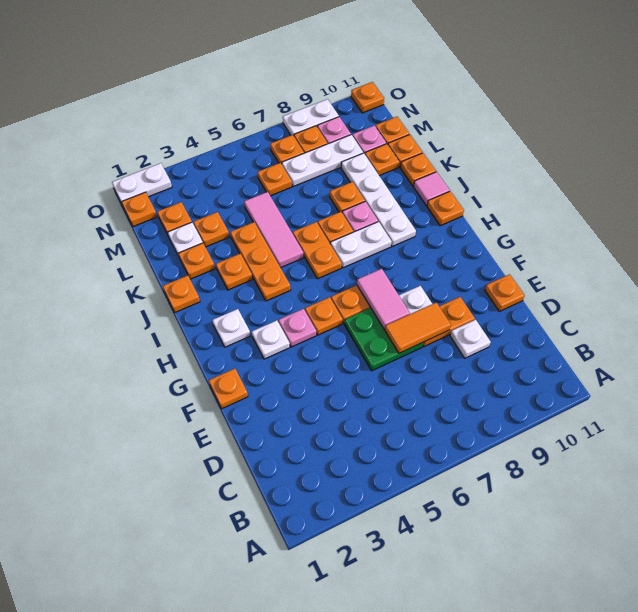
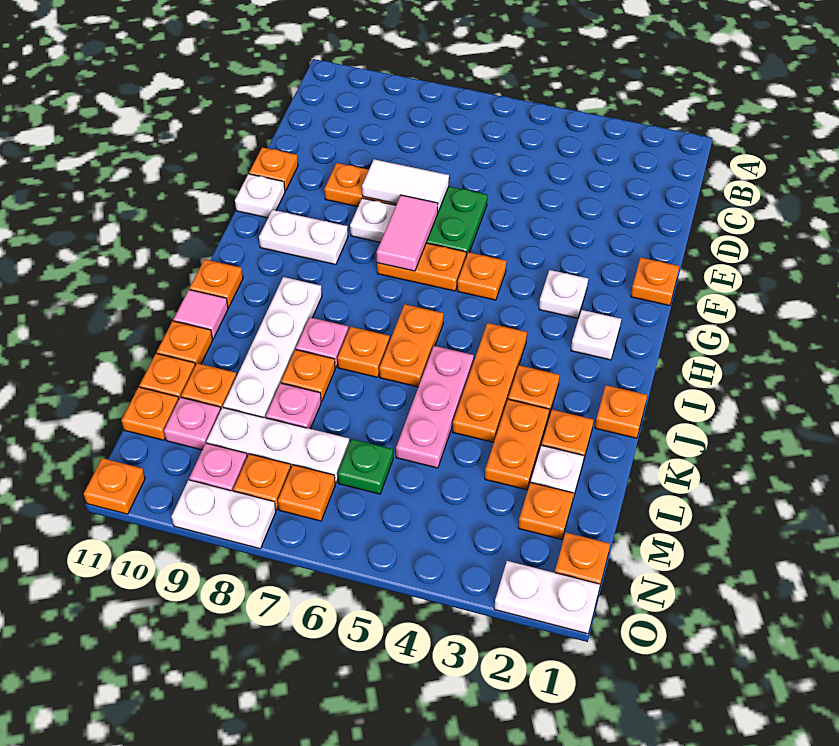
white 1x1 plate [450,320,491,358] -> white 1x1 plate moved to [235,174,285,218]
orange 1x2 tile [385,302,451,353] -> white 1x2 tile [362,159,449,212]
pink 1x1 plate [279,309,316,347] -> pink 1x1 plate moved to [266,383,321,429]
white 1x2 plate [330,222,392,268] -> white 1x2 plate moved to [259,210,348,265]
pink 1x3 tile [244,192,304,268] -> pink 1x3 plate [396,346,474,468]
orange 1x1 plate [194,212,229,247] -> orange 1x2 plate [485,399,549,490]
orange 1x1 plate [258,163,292,196] -> green 1x1 plate [338,439,393,494]

